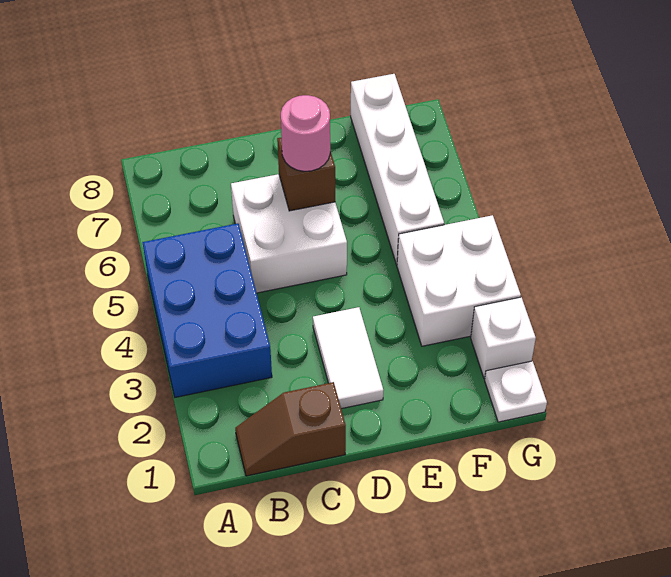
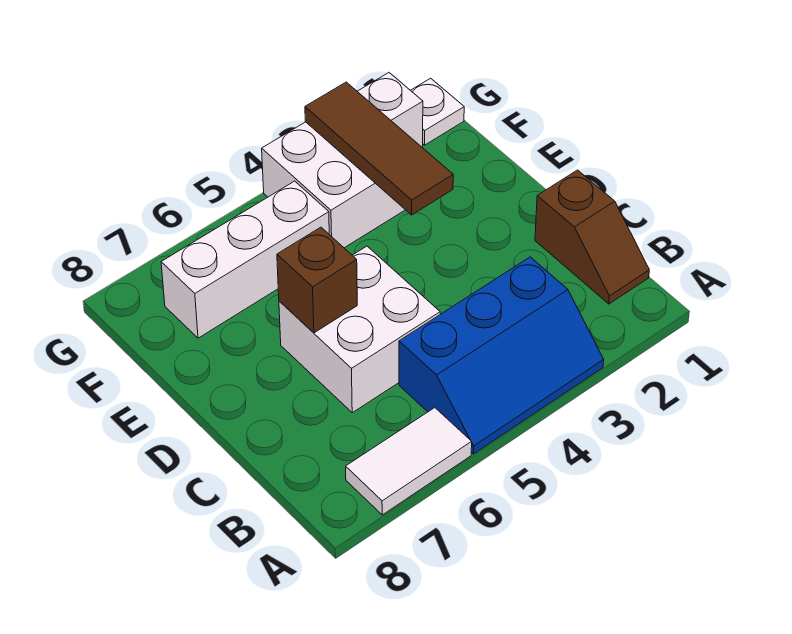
blue 2x3 brick [142,223,272,397] -> blue 2x3 slope [399,257,604,454]
white 1x2 tile [313,307,383,409] -> white 1x2 tile moved to [346,408,472,515]
pink 1x1 round brick [281,95,330,171] -> none
none -> brown 1x3 tile [305,82,453,215]
white 1x4 brick [351,74,444,265] -> white 1x3 brick [161,181,329,338]

